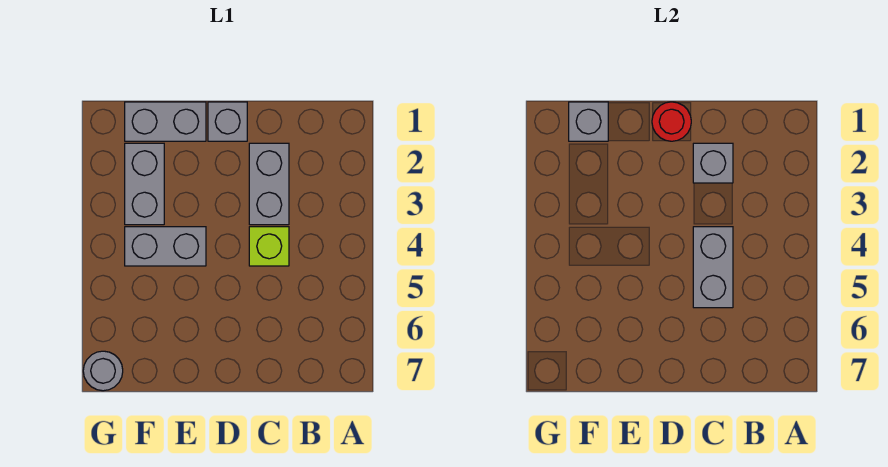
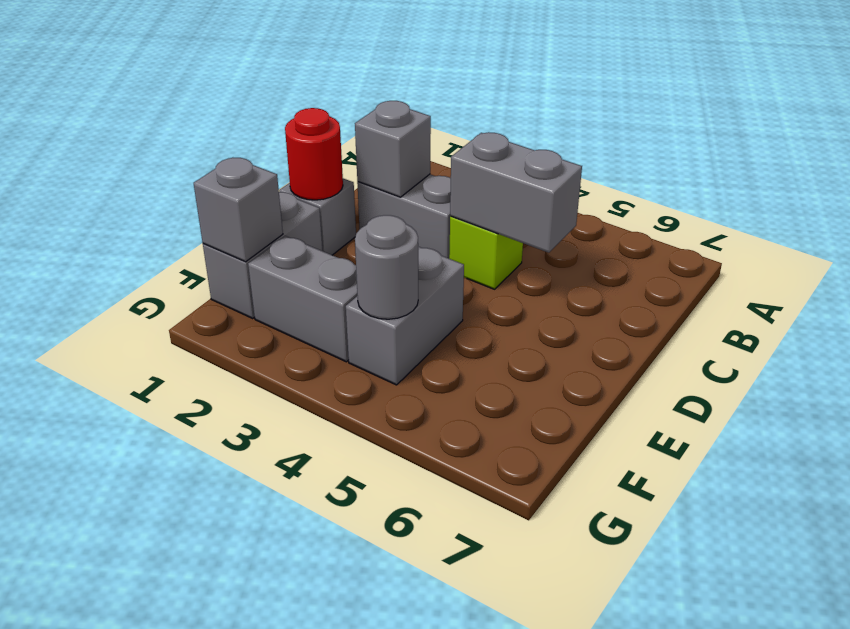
grey 1x1 round brick [83,351,123,391] -> grey 1x1 round brick moved to [355,215,418,319]

